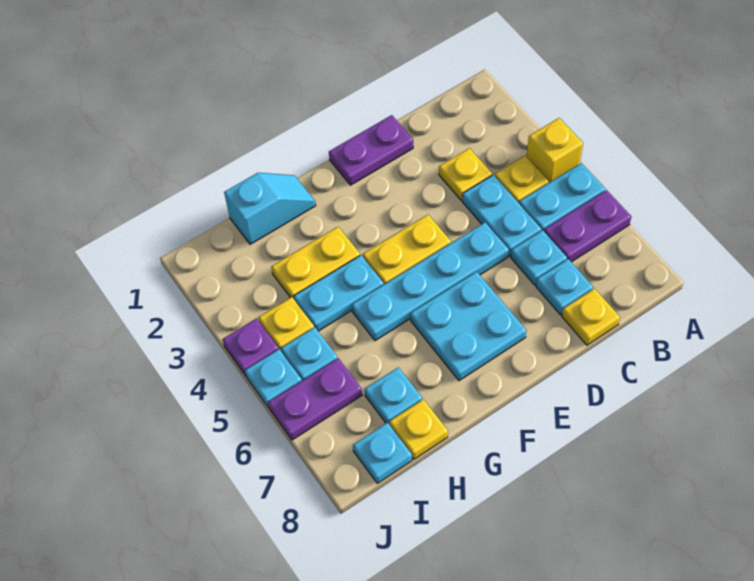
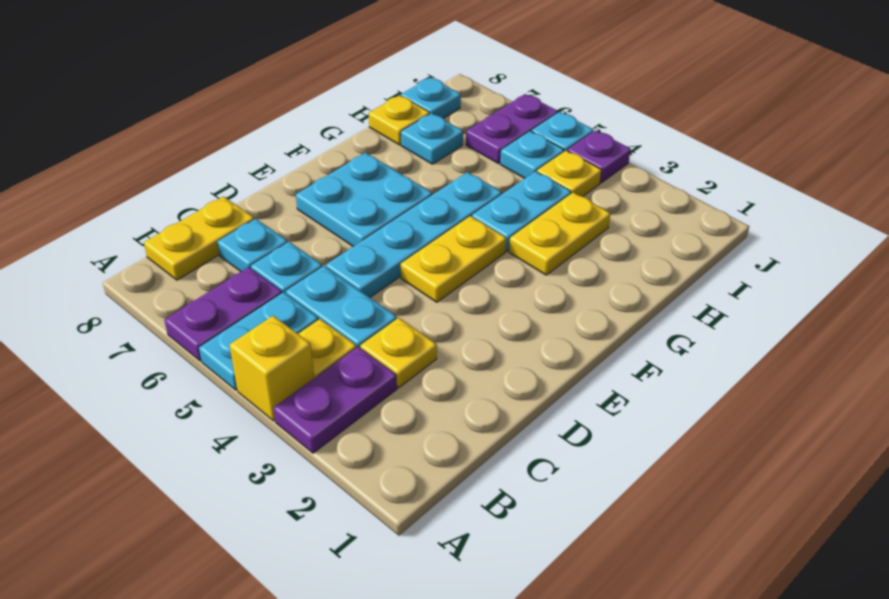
yellow 1x1 plate [562,289,620,345] -> yellow 1x2 plate [144,196,254,280]
purple 1x2 plate [329,115,413,185] -> purple 1x2 plate moved to [273,347,397,453]
cyan 1x2 slope [224,173,316,244] -> none

